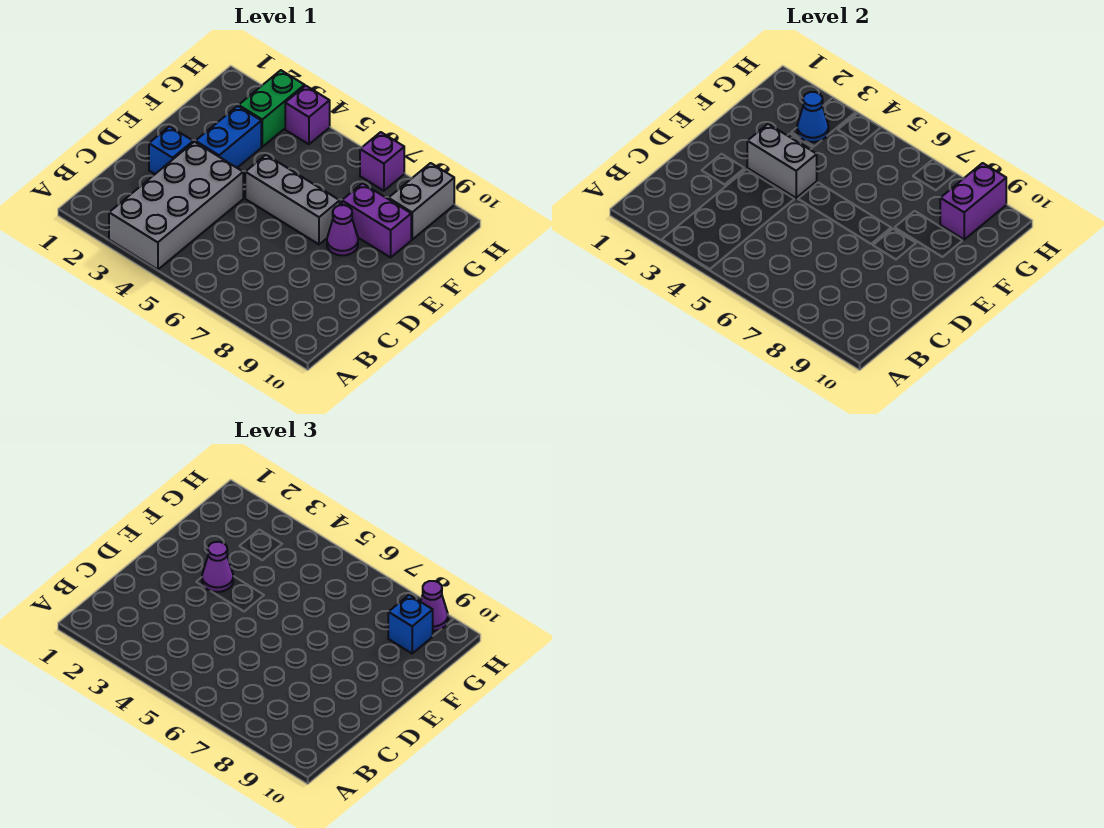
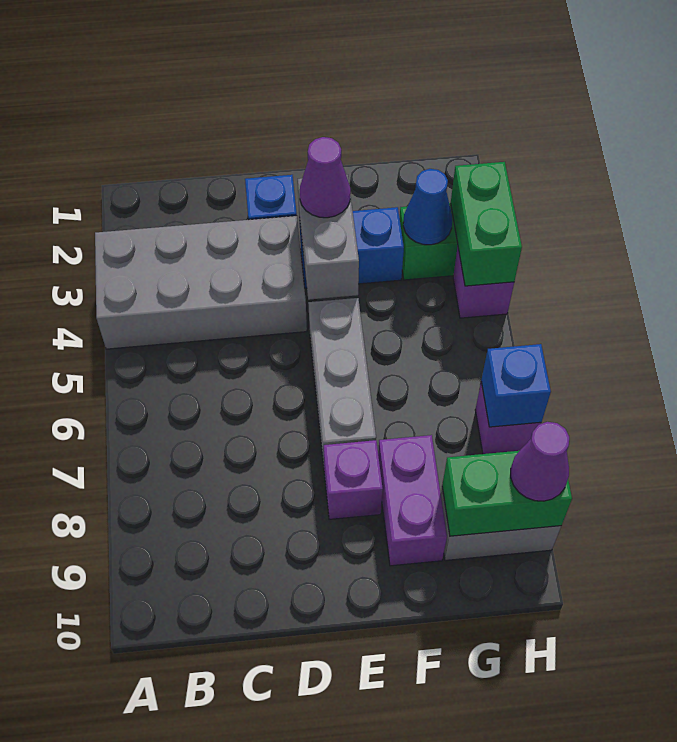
purple 1x1 cone [327,205,358,255] -> purple 1x1 brick [324,440,383,519]
purple 1x2 brick [940,163,1006,239] -> green 1x2 brick [442,451,572,536]
blue 1x1 brick [388,595,433,653] -> blue 1x1 brick moved to [481,344,551,427]
none -> green 1x2 brick [451,162,522,286]

